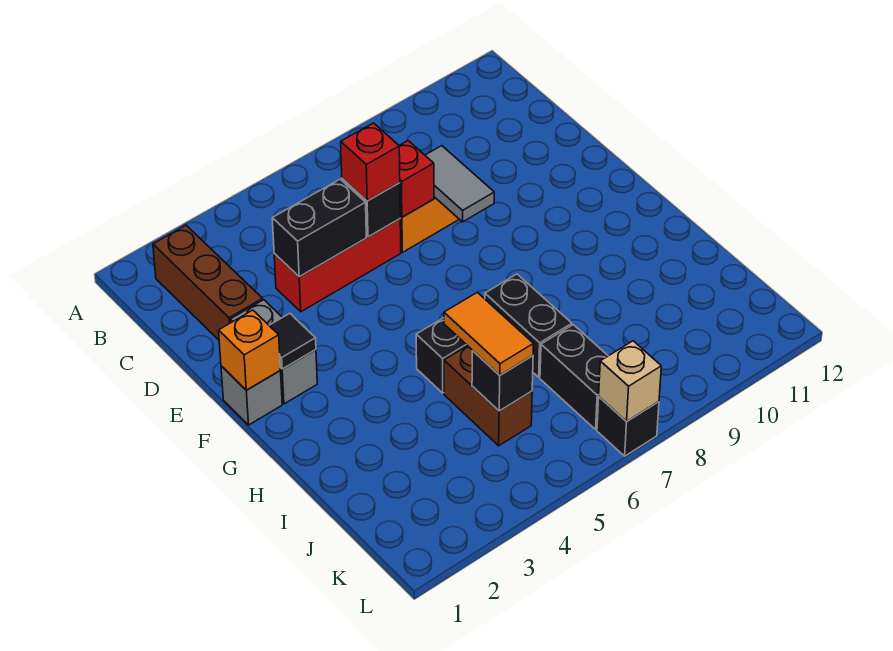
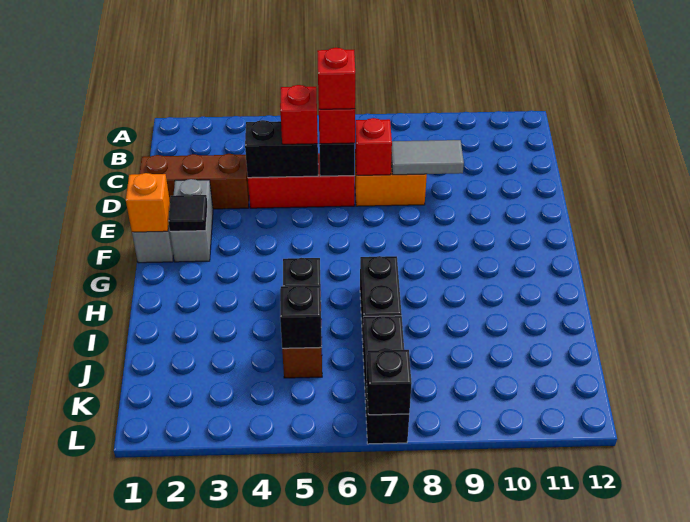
brown 1x3 brick [153,225,263,340] -> brown 1x3 brick turned to [140,154,249,209]
none -> red 1x1 brick [280,85,318,144]
none -> red 1x1 brick [317,48,355,109]
grey 1x2 tile [425,146,494,222] -> grey 1x2 tile turned to [391,140,464,175]
orange 1x2 tile [444,292,534,375] -> none
tan 1x1 brick [599,341,661,422] -> black 1x1 brick [367,350,412,415]

